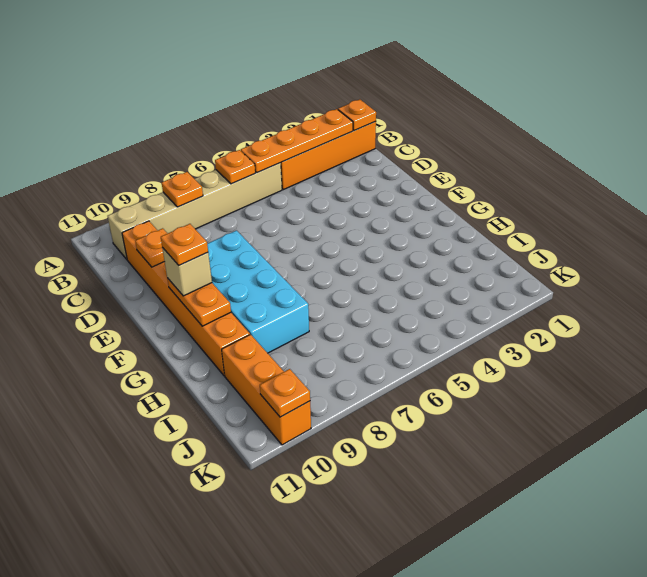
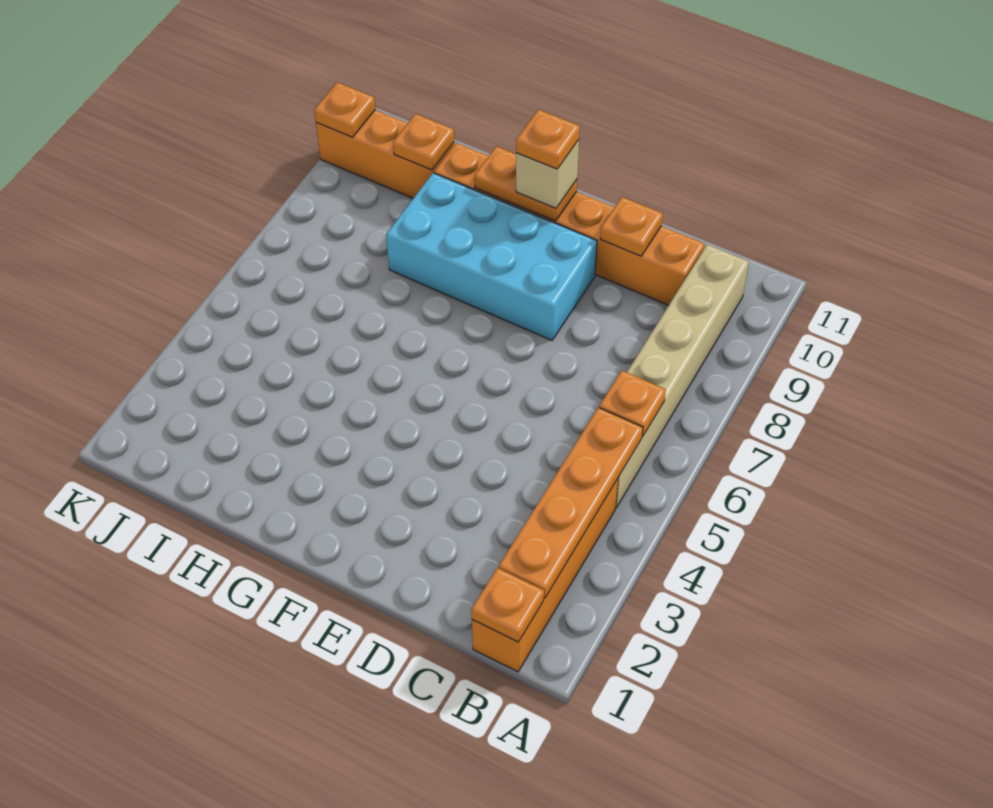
orange 1x1 plate [162,172,203,207] -> orange 1x1 plate moved to [393,114,454,170]

